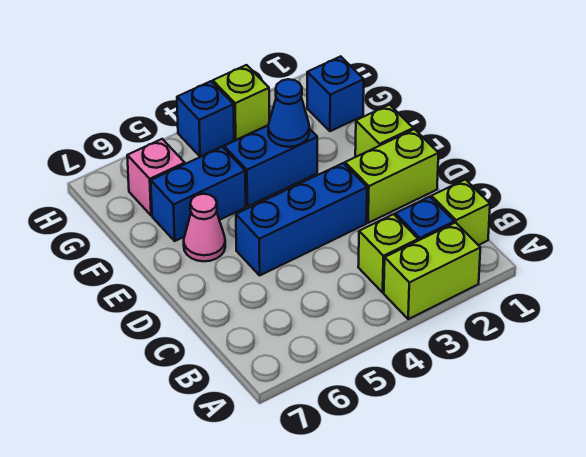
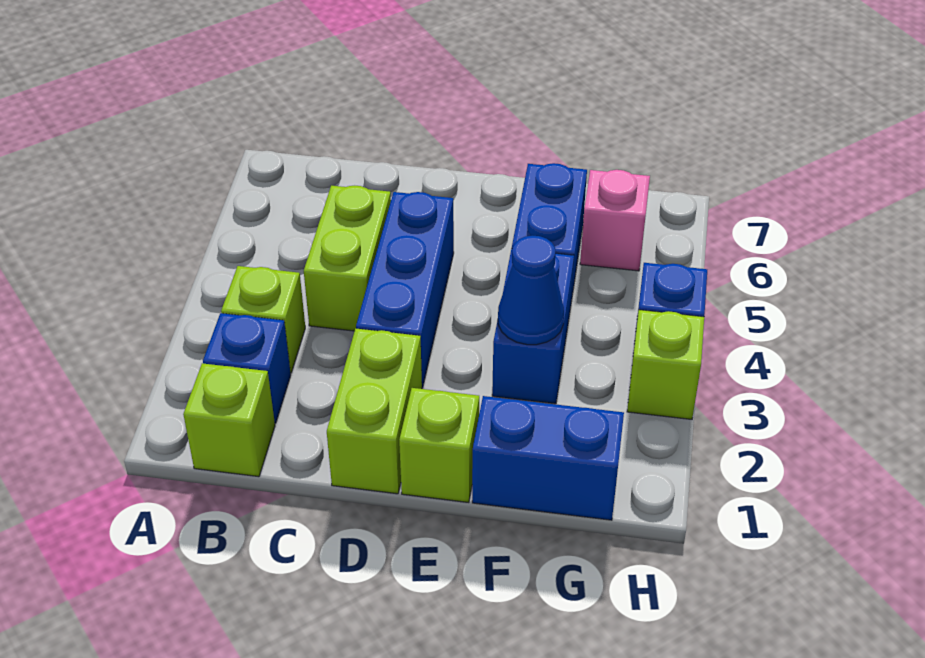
lime 1x2 brick [384,223,480,319] -> lime 1x2 brick moved to [304,186,391,331]
pink 1x1 cone [184,194,225,261] -> none
blue 1x1 brick [307,56,364,131] -> blue 1x2 brick [472,396,624,520]

